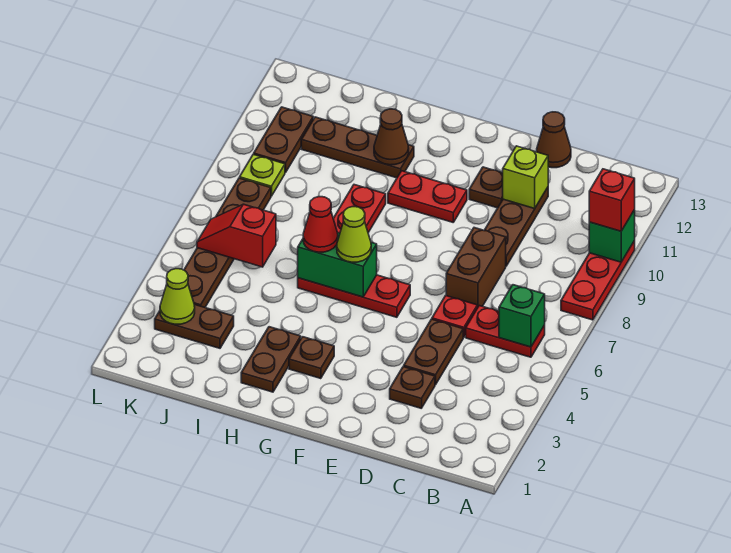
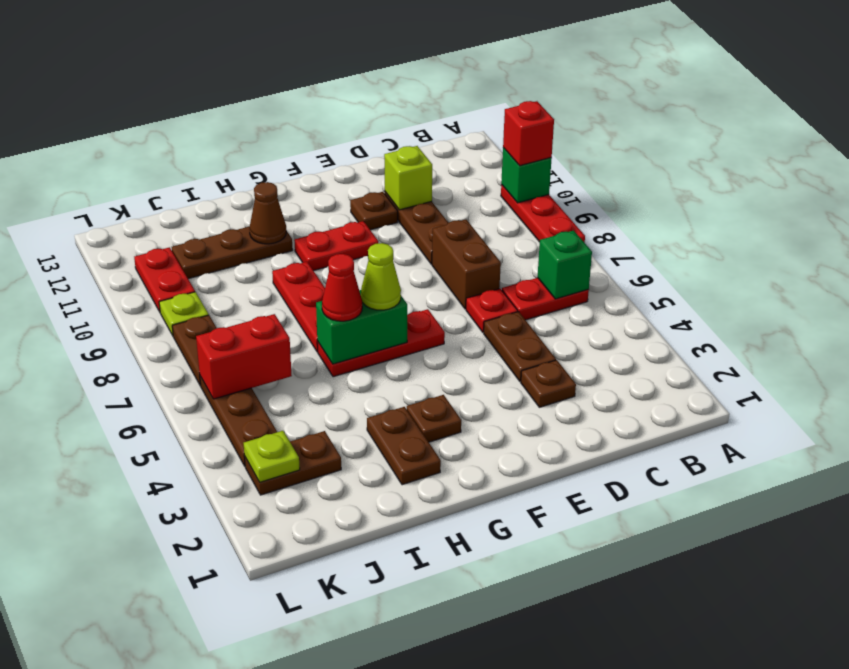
brown 1x1 cone [537,112,571,168] -> none
red 1x2 slope [197,204,276,267] -> red 1x2 brick [196,314,292,399]
lime 1x1 cone [160,269,195,324] -> lime 1x1 plate [244,431,300,482]
brown 1x2 plate [254,107,313,173] -> red 1x2 plate [134,247,195,312]

